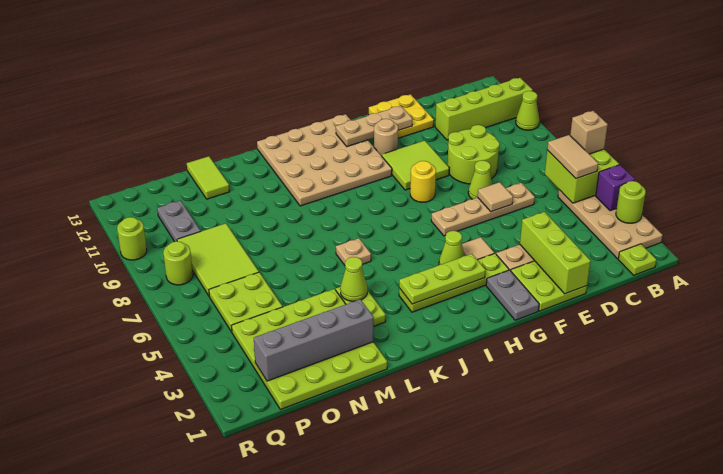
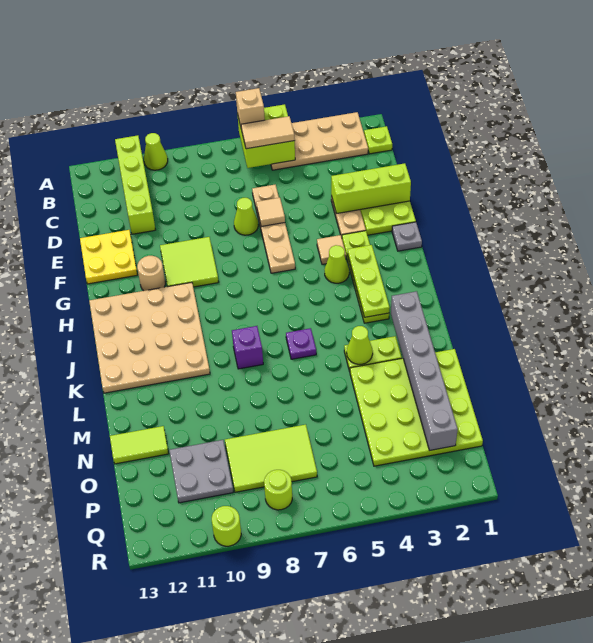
lime 1x1 round brick [616,181,646,223] -> none
purple 1x1 brick [596,165,635,211] -> purple 1x1 brick moved to [232,326,263,369]
lime 2x2 round brick [447,125,500,184] -> none
tan 1x3 plate [336,106,412,147] -> none
grey 1x2 plate [486,270,539,320] -> grey 1x1 plate [392,222,422,251]
yellow 1x1 round brick [410,161,436,202] -> none
tan 1x1 plate [336,238,371,265] -> purple 1x1 plate [286,328,316,359]
grey 1x4 brick [254,299,374,381] -> grey 1x6 brick [391,291,458,451]
lime 2x2 plate [209,272,282,332] -> none
grey 1x2 plate [157,201,201,242] -> grey 2x2 plate [169,440,233,503]

